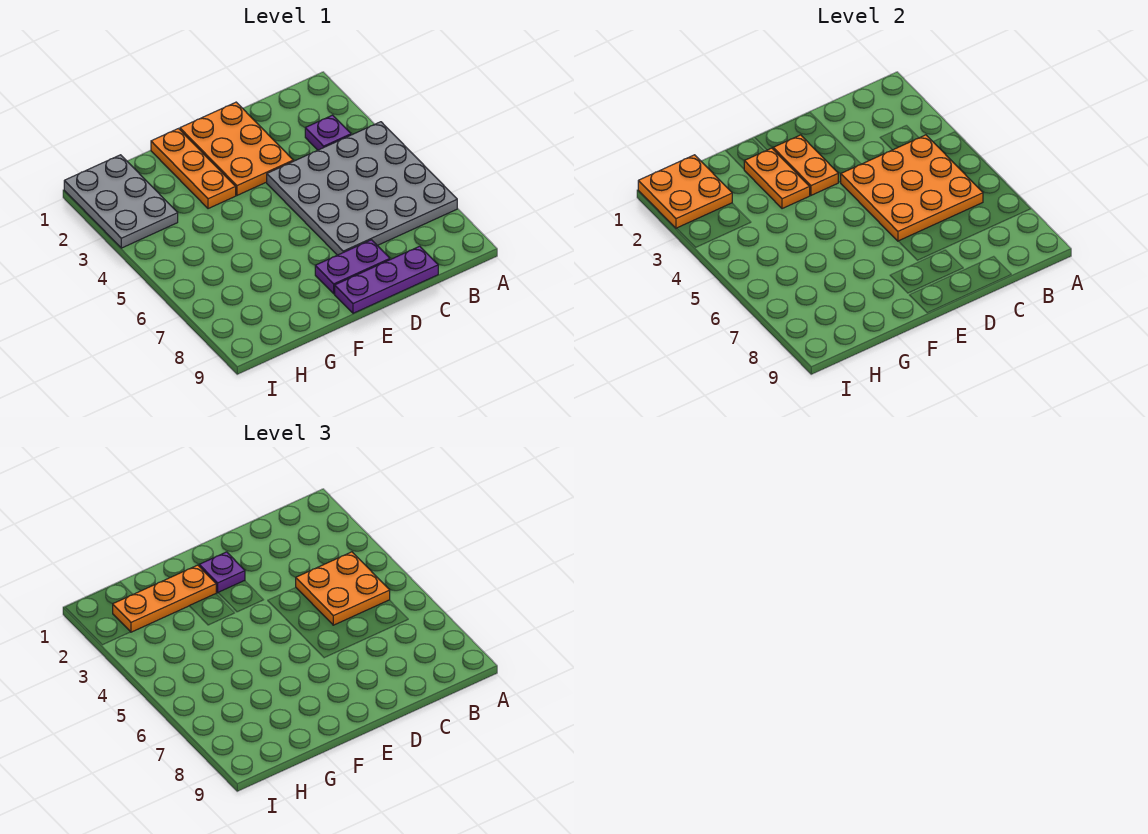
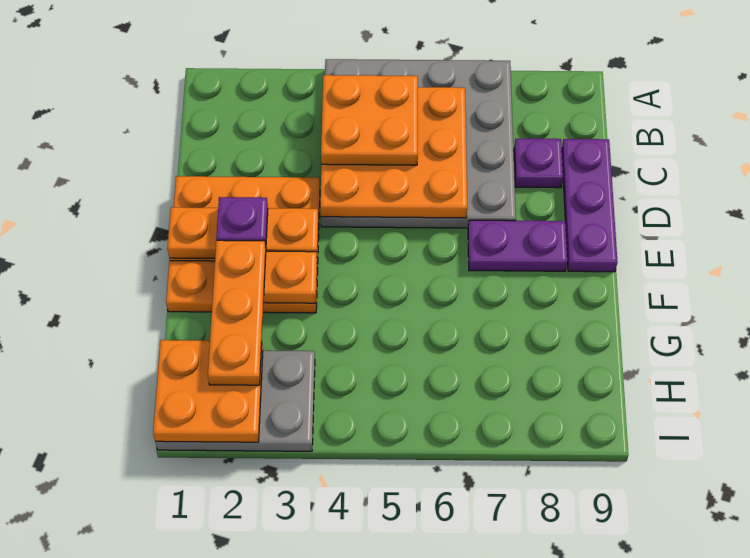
purple 1x1 plate [305,115,351,150] -> purple 1x1 plate moved to [514,139,563,188]
purple 1x2 plate [315,240,390,294] -> purple 1x2 plate turned to [468,220,567,271]
orange 1x2 plate [773,135,839,195] -> orange 1x3 plate [168,207,318,259]

